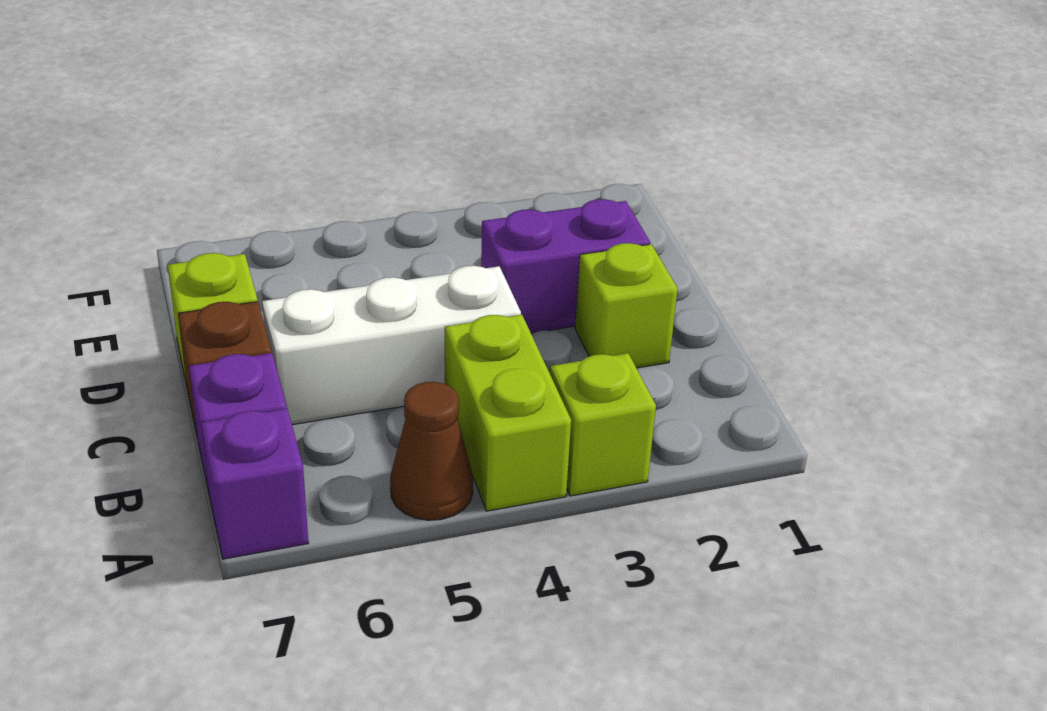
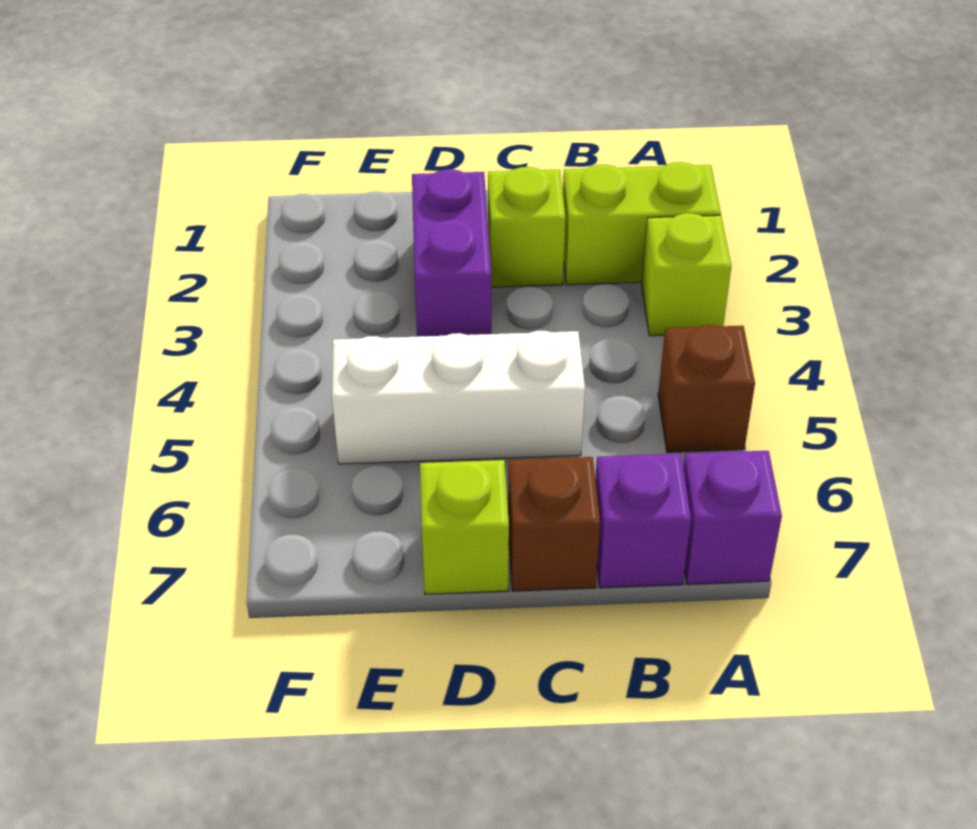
lime 1x2 brick [445,315,571,511] -> lime 1x2 brick moved to [563,162,721,285]
brown 1x1 cone [390,382,473,520] -> brown 1x1 brick [658,325,755,452]
white 1x3 brick [262,266,521,425] -> white 1x3 brick turned to [332,331,585,464]

